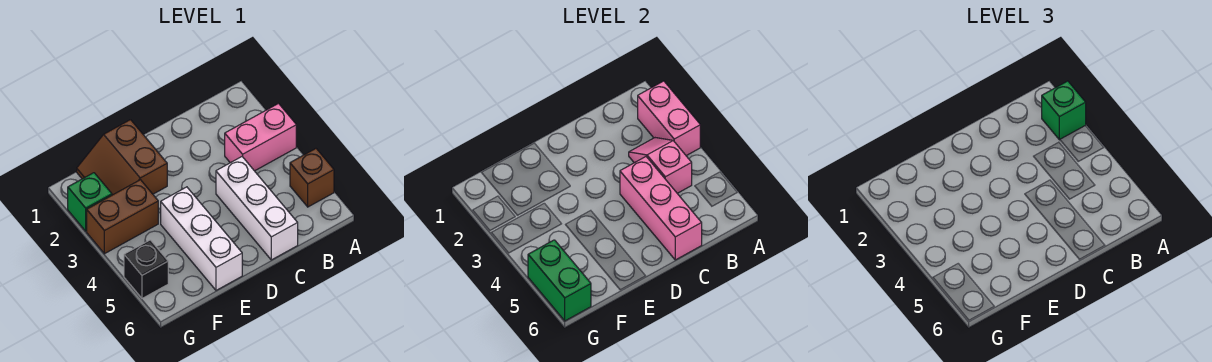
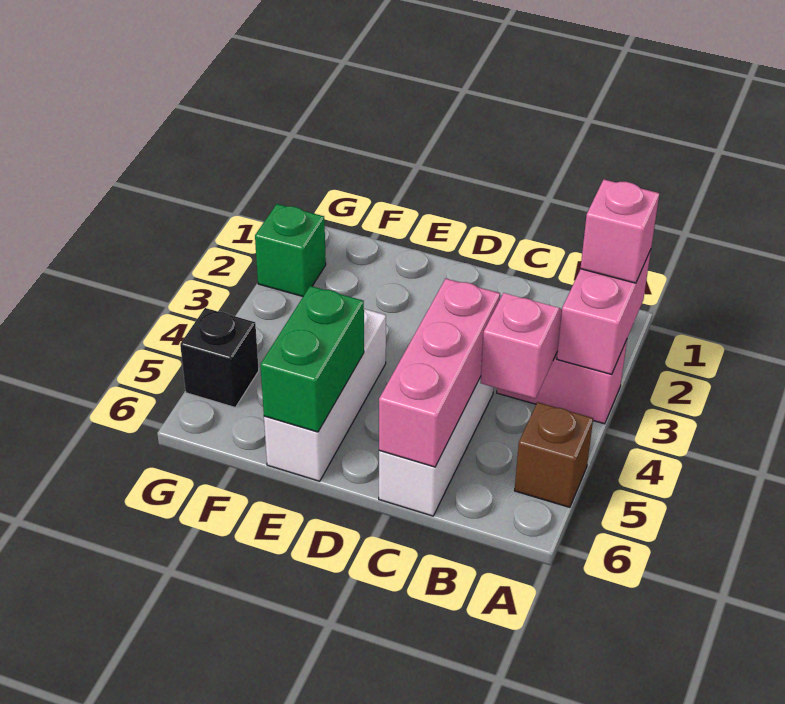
green 1x1 brick [1042,81,1086,140] -> pink 1x1 brick [581,179,659,283]
brown 2x2 slope [77,120,167,195] -> none
brown 1x2 brick [87,180,158,254] -> none
green 1x2 brick [528,240,591,321] -> green 1x2 brick moved to [260,286,364,432]

